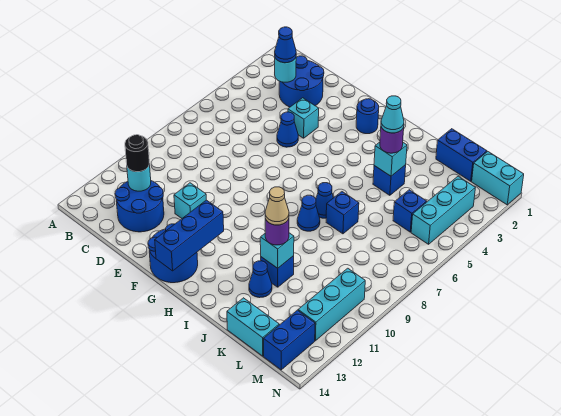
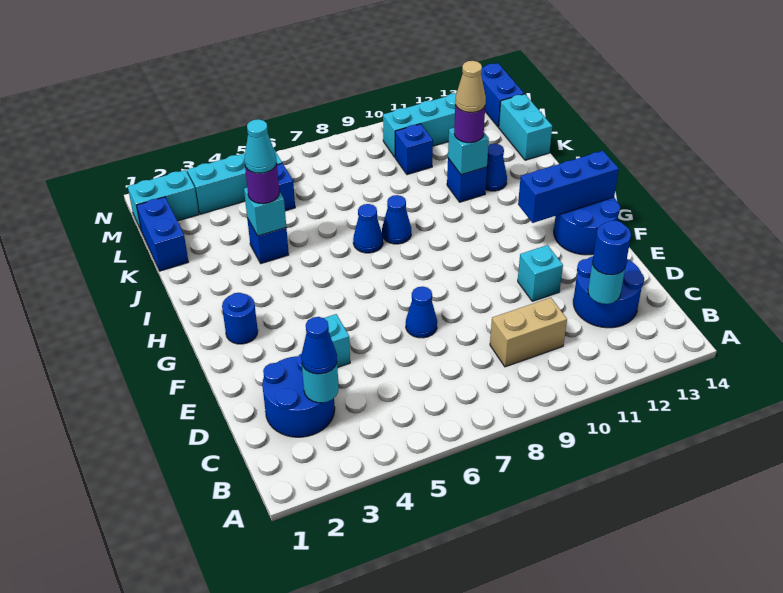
none -> tan 1x2 brick [490,298,567,367]
black 1x1 round brick [125,135,149,172] -> blue 1x1 round brick [592,220,631,275]
blue 1x1 cone [277,112,298,147] -> blue 1x1 cone moved to [406,286,437,338]
blue 1x1 brick [326,192,359,234] -> blue 1x1 brick moved to [395,124,433,175]
cyan 1x2 brick [472,152,524,205] -> cyan 1x2 brick turned to [128,170,199,230]
blue 1x2 brick [264,310,315,370] -> blue 1x2 brick turned to [481,63,524,127]

